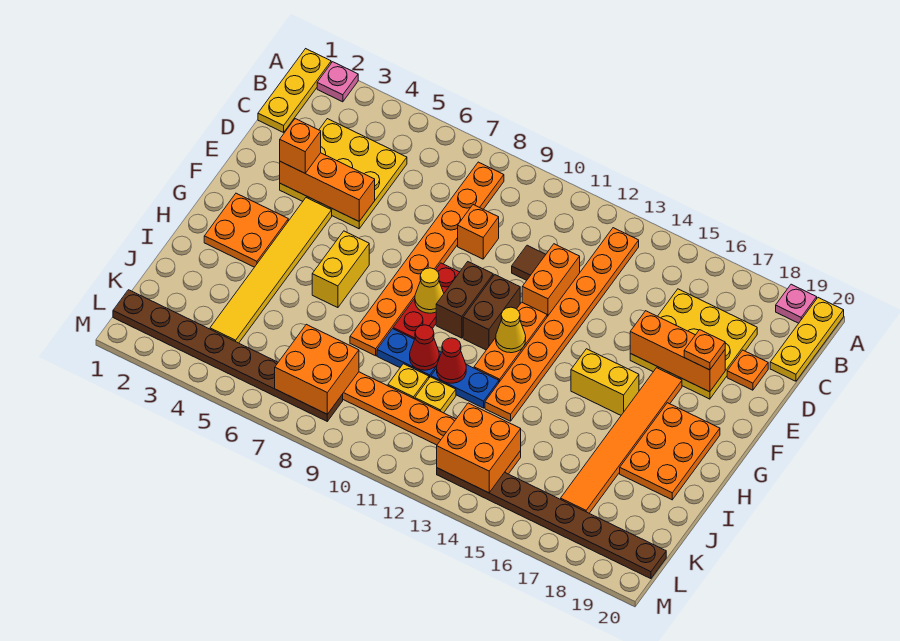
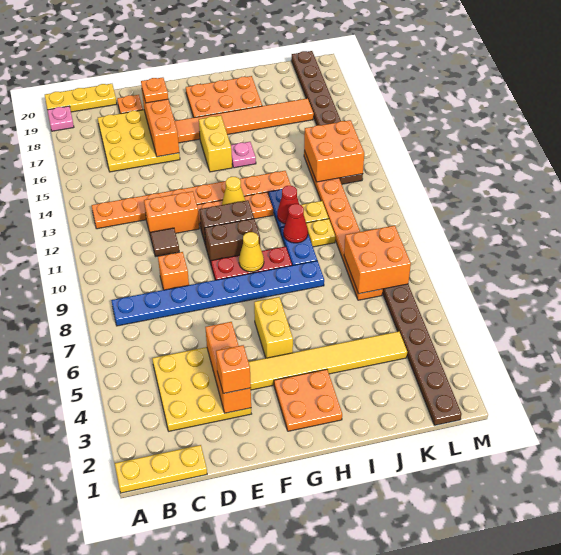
pink 1x1 plate [317,62,358,102] -> pink 1x1 plate moved to [231,142,256,168]
orange 1x8 plate [350,162,504,356] -> blue 1x8 plate [111,261,324,326]
yellow 1x2 brick [312,231,369,308] -> yellow 1x2 brick turned to [254,297,293,358]

